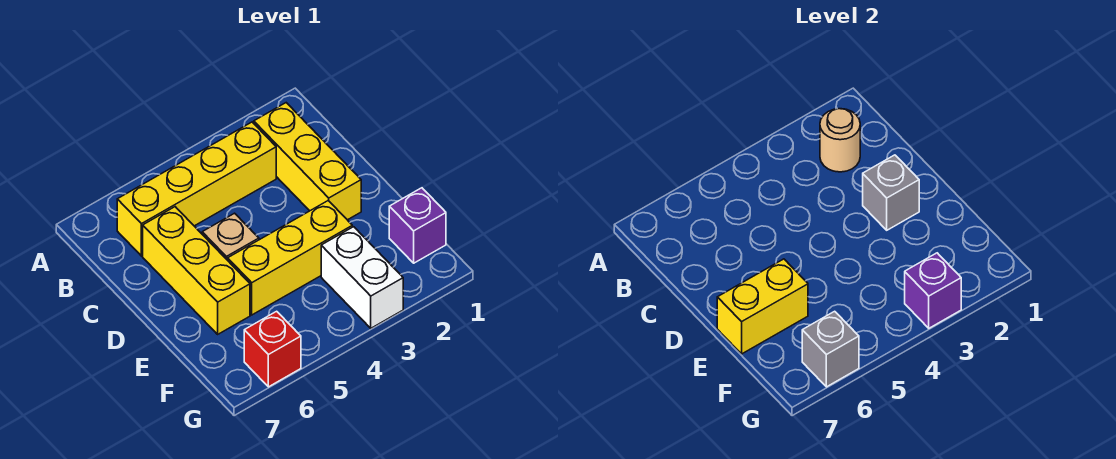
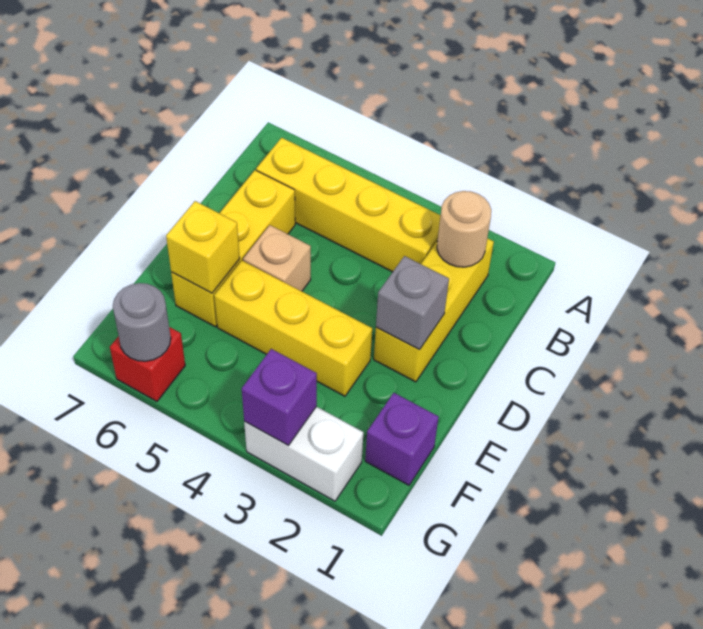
yellow 1x2 brick [717,259,808,354] -> yellow 1x1 brick [166,201,240,293]
white 1x2 brick [321,227,403,328] -> white 1x2 brick turned to [244,407,363,501]
grey 1x1 brick [802,311,859,387] -> grey 1x1 round brick [113,283,171,361]

